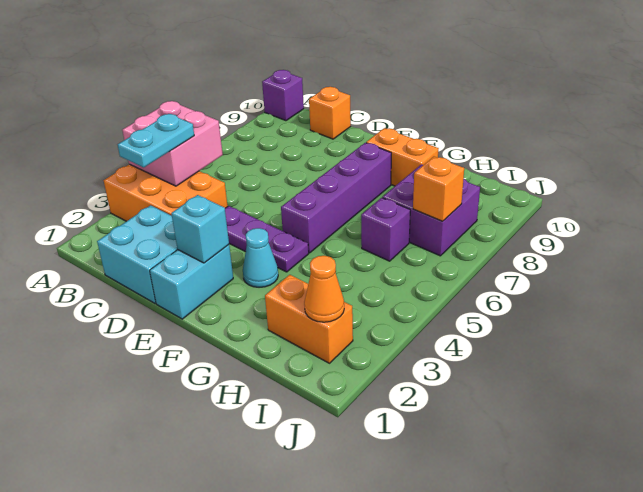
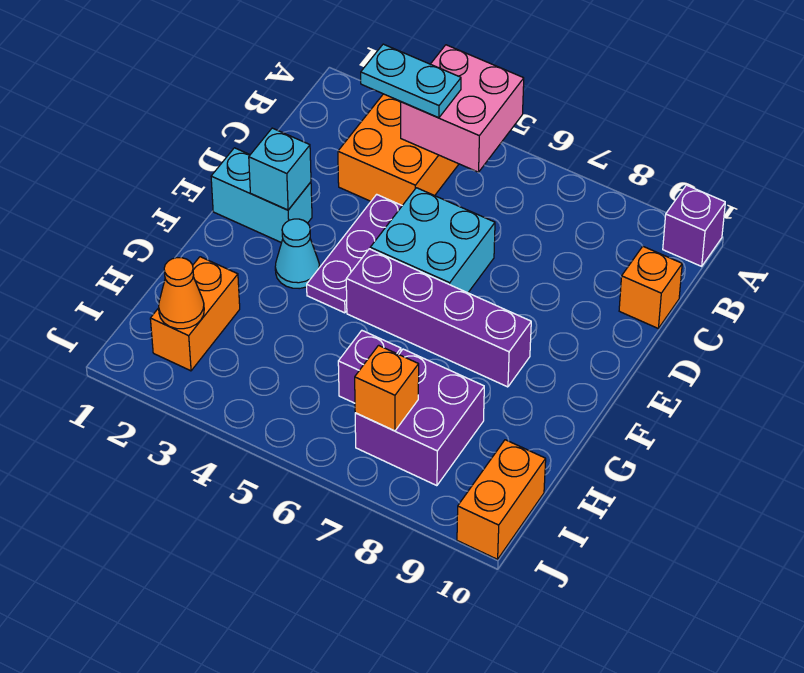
cyan 2x2 brick [97,205,178,303] -> cyan 2x2 brick moved to [370,188,495,293]
orange 1x2 brick [366,128,439,186] -> orange 1x2 brick moved to [457,440,546,559]

